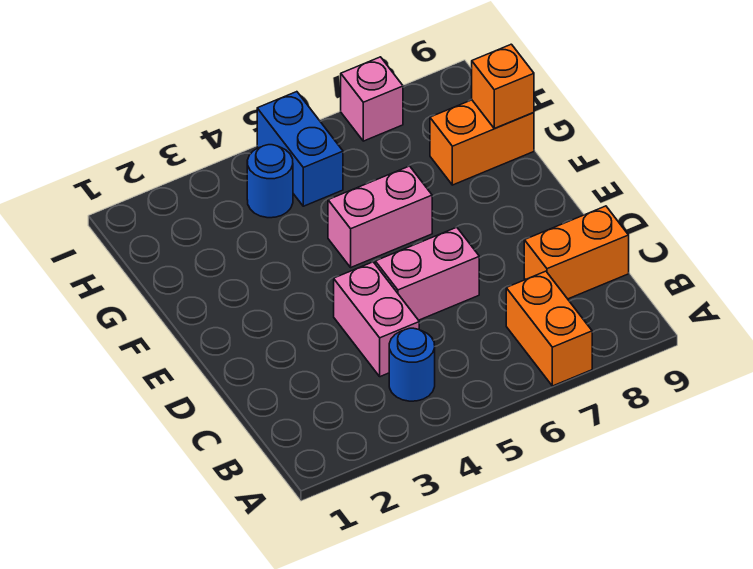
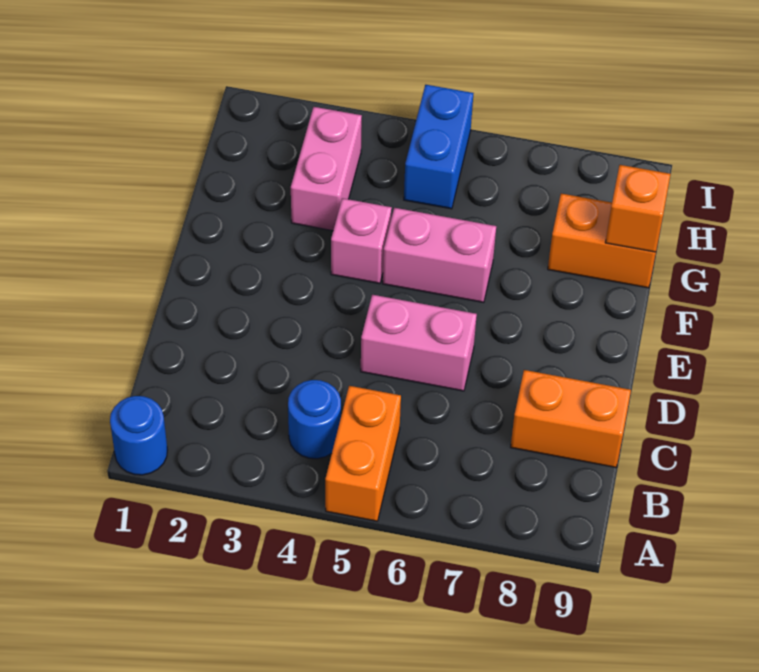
orange 1x2 brick [506,271,592,386] -> orange 1x2 brick moved to [325,386,401,521]
pink 1x2 brick [334,262,419,377] -> pink 1x2 brick moved to [291,107,362,231]
blue 1x1 round brick [247,145,293,218] -> blue 1x1 round brick moved to [110,396,167,475]
pink 1x1 brick [341,57,403,141] -> pink 1x1 brick moved to [331,198,392,284]

